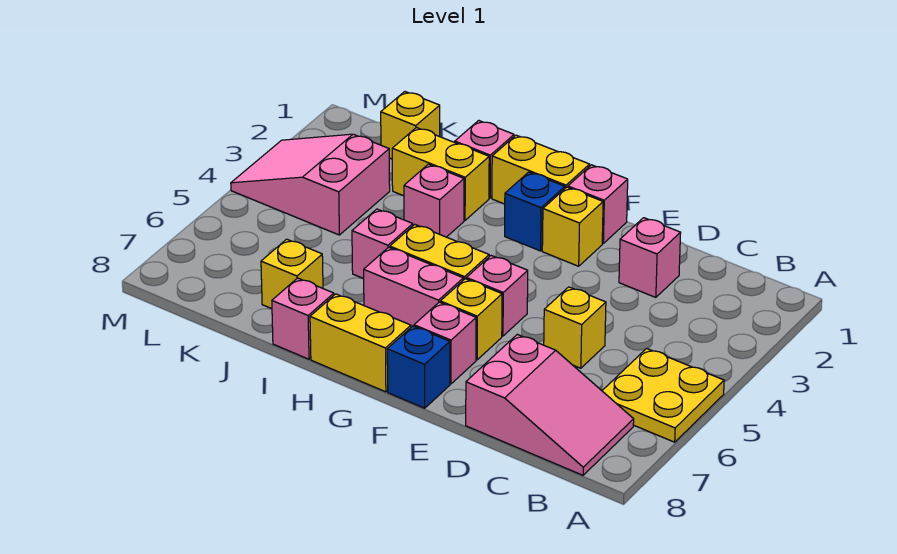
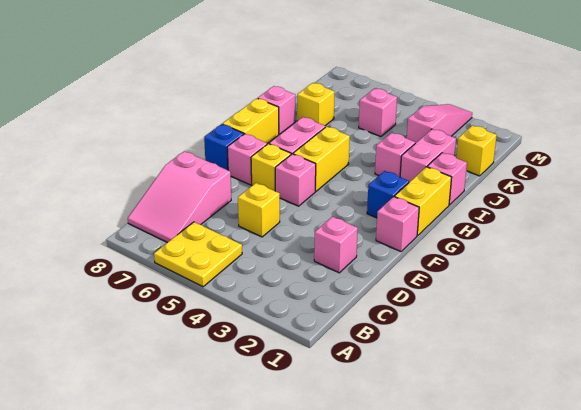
yellow 1x1 brick [542,187,603,266] -> none
yellow 1x2 brick [392,128,489,220] -> pink 1x2 brick [400,129,456,182]
pink 1x1 brick [352,209,413,279] -> pink 1x1 brick moved to [359,88,397,137]
pink 2x3 slope [231,134,390,235] -> pink 1x3 slope [407,104,472,143]

